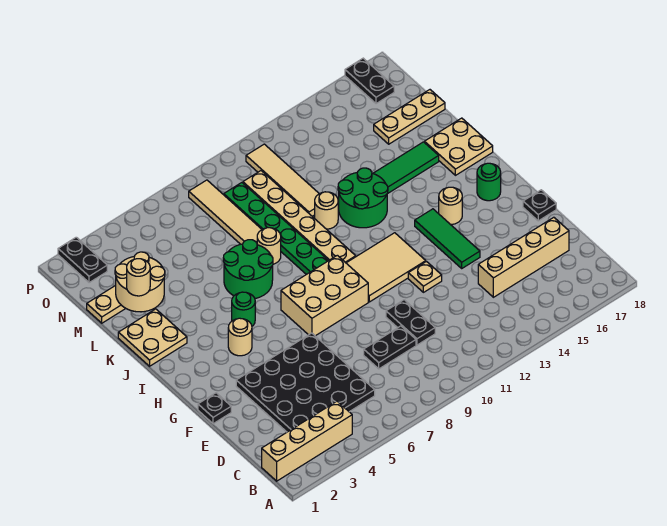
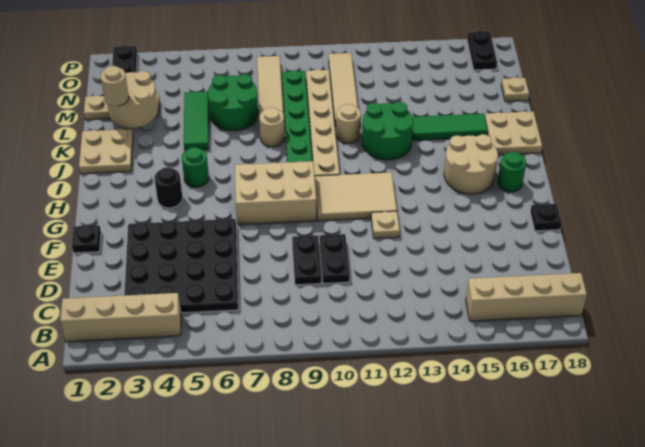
black 1x2 plate [364,326,416,369] -> black 1x2 plate turned to [292,235,321,285]
tan 1x4 brick [478,217,569,297] -> tan 1x4 brick moved to [466,273,587,321]
green 1x3 tile [415,209,480,268] -> green 1x3 tile moved to [184,91,209,151]
tan 1x1 round brick [228,318,252,356] -> black 1x1 round brick [154,167,183,208]
tan 1x1 round brick [439,187,462,225] -> tan 2x2 round brick [444,134,498,194]
green 2x2 round brick [223,240,273,299] -> green 2x2 round brick moved to [208,74,258,131]
tan 1x3 plate [374,90,445,144] -> tan 1x1 plate [501,77,529,102]

